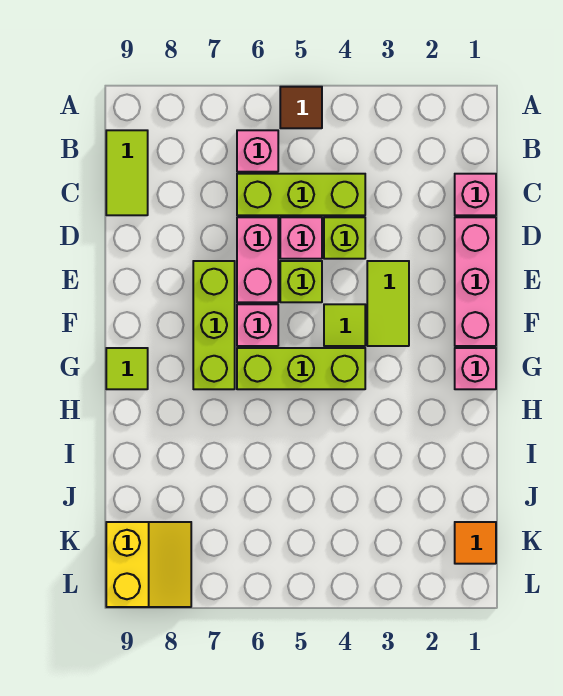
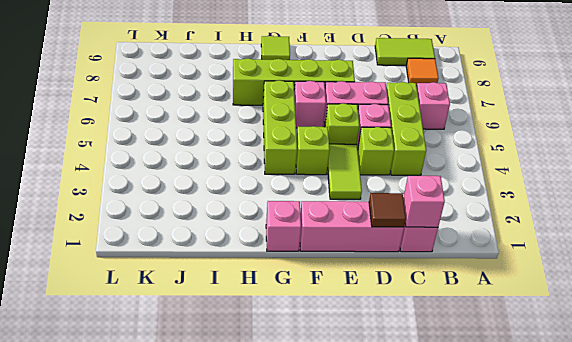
brown 1x1 tile [280,87,322,128] -> brown 1x1 tile moved to [369,193,406,227]
none -> pink 1x1 brick [403,176,445,227]
lime 1x2 tile [367,261,409,346] -> lime 1x2 tile turned to [328,144,362,199]
lime 1x3 brick [193,261,235,389] -> lime 1x4 brick [233,58,355,105]
lime 1x1 tile [324,304,365,346] -> lime 1x1 brick [296,126,330,175]
orange 1x1 tile [455,522,496,564] -> orange 1x1 tile moved to [406,58,439,86]
yellow 2x2 slope [106,522,191,607] -> none

